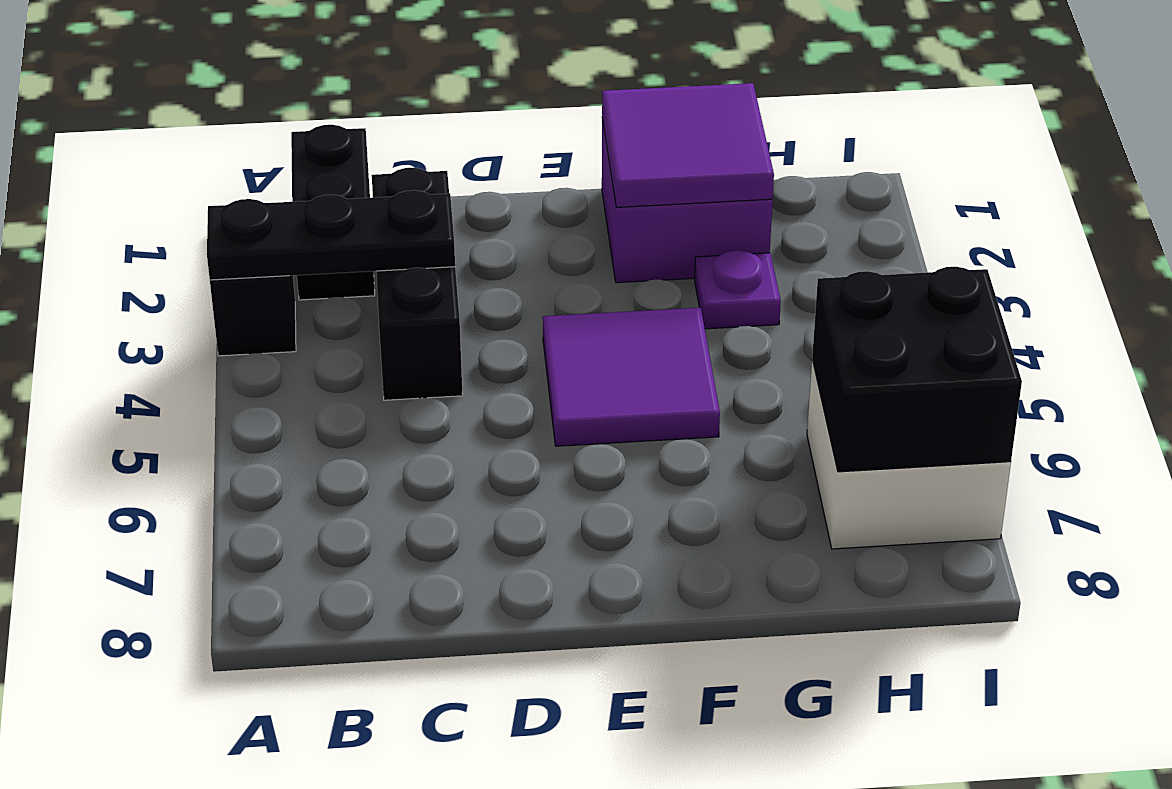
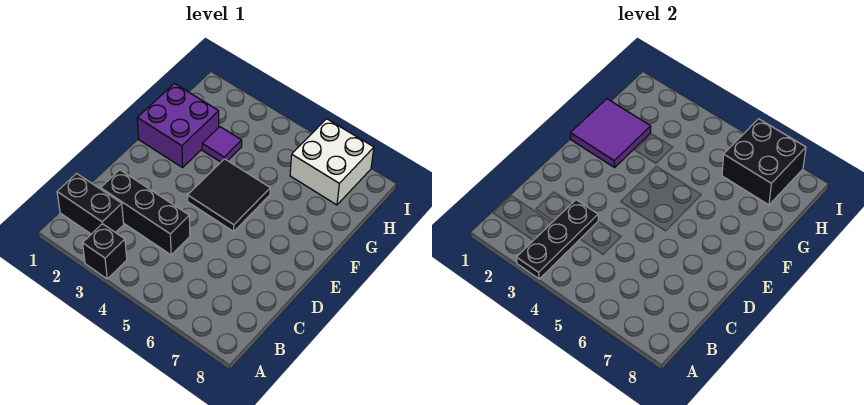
purple 2x2 tile [543,308,720,446] -> black 2x2 tile [188,159,270,231]
purple 1x1 plate [695,250,781,329] -> purple 1x1 tile [202,127,242,162]

